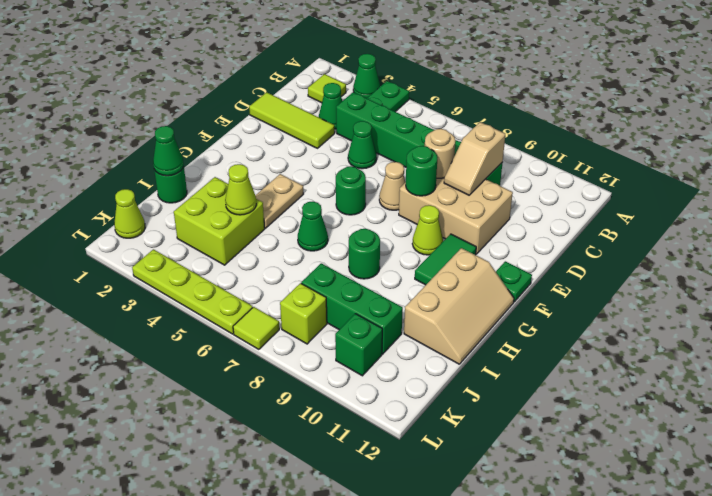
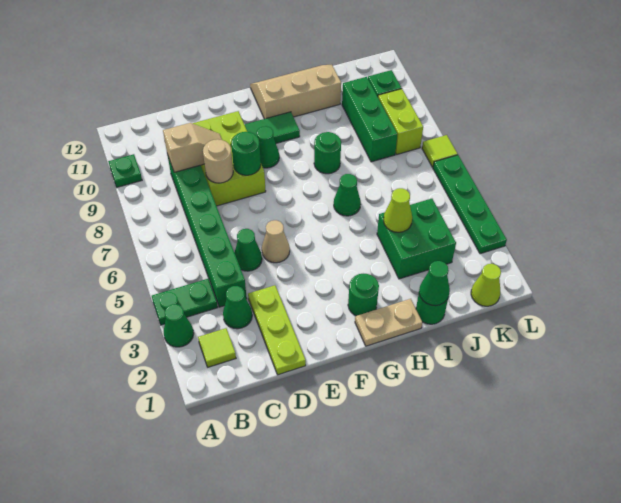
lime 1x3 tile [249,92,335,148] -> lime 1x3 plate [248,285,306,375]
tan 2x3 brick [399,178,513,254] -> lime 2x3 brick [193,111,266,206]
tan 1x1 cone [379,162,405,210] -> tan 1x1 cone moved to [262,220,290,263]
green 1x1 round brick [336,166,366,215] -> green 1x1 round brick moved to [348,274,379,316]
lime 1x1 cone [412,205,443,255] -> green 1x1 cone [257,126,279,168]
green 1x1 plate [496,261,532,302] -> green 1x1 plate moved to [108,154,142,187]
tan 1x2 plate [255,174,303,228] -> tan 1x2 plate moved to [355,299,422,346]
lime 2x2 brick [174,177,265,265] -> green 2x2 brick [377,199,456,279]
lime 1x1 brick [280,283,327,344] -> lime 1x2 brick [378,89,423,155]
lime 1x4 plate [132,249,253,334] -> green 1x4 plate [433,155,507,254]

